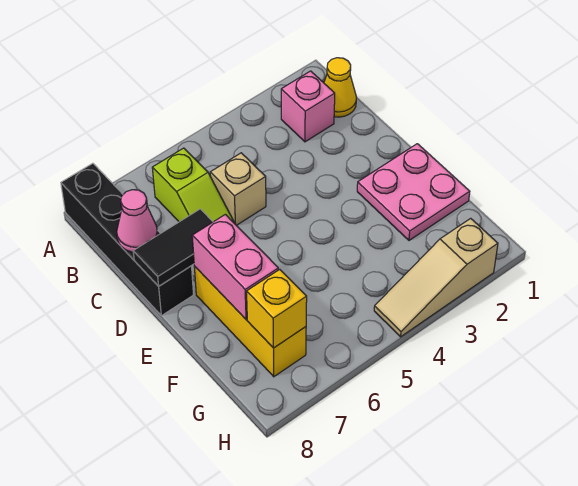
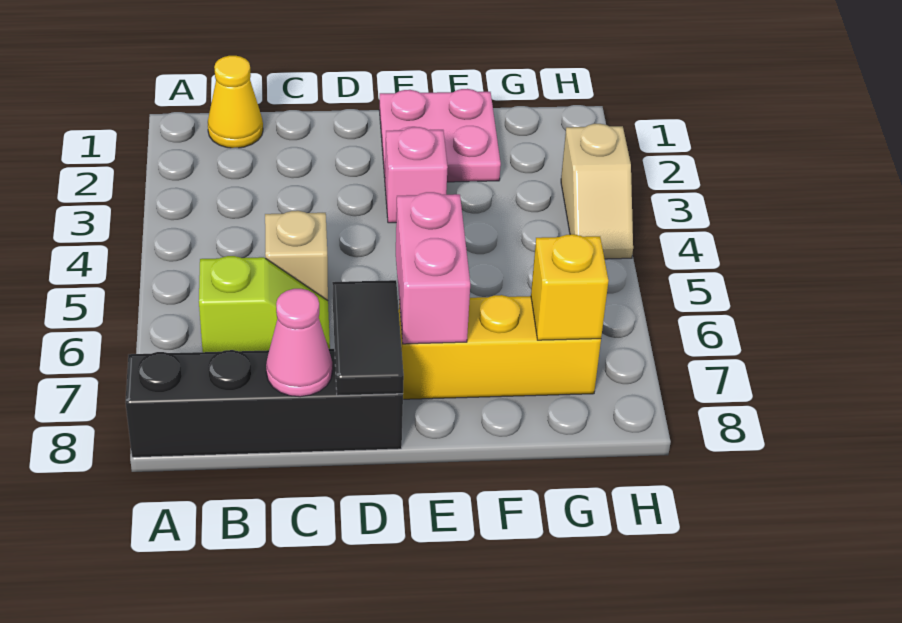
pink 1x1 brick [281,71,335,142] -> pink 1x1 brick moved to [385,127,448,223]
pink 1x2 brick [192,214,278,319] -> pink 1x2 brick turned to [396,192,470,344]
tan 1x3 slope [374,218,498,337] -> tan 1x2 slope [561,124,633,259]

